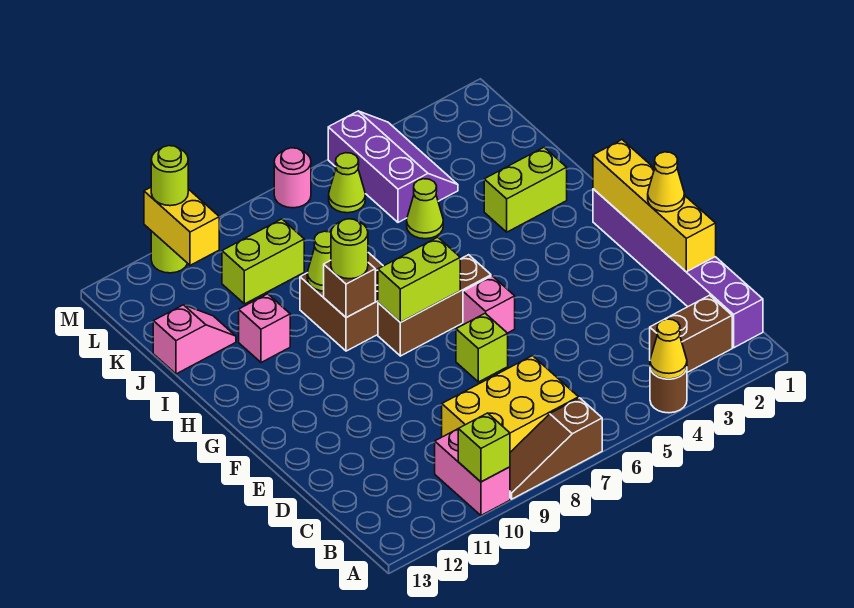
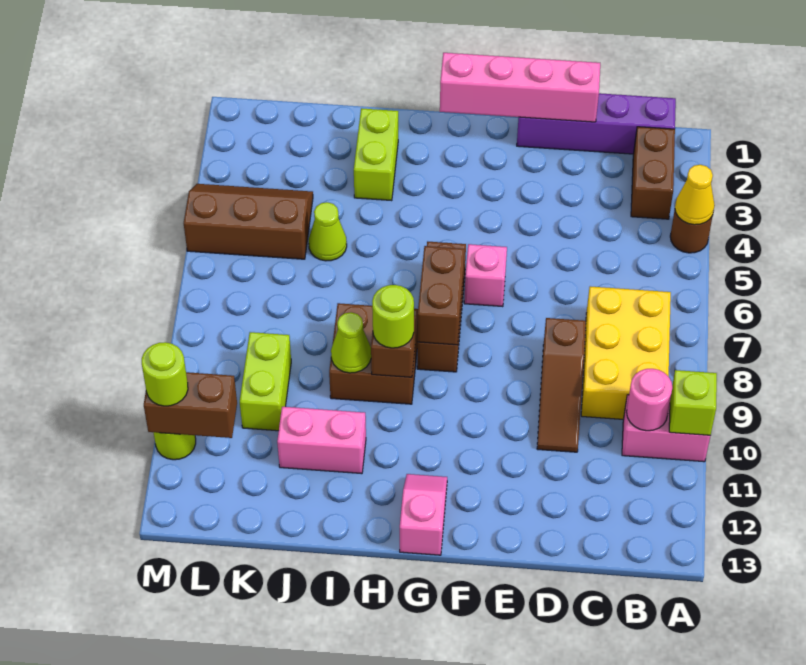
brown 1x3 slope [510,398,602,499] -> brown 1x3 slope moved to [537,318,586,452]
purple 1x6 brick [593,189,763,348] -> purple 1x4 brick [517,93,676,154]
yellow 1x4 brick [593,140,716,272] -> pink 1x4 brick [440,53,600,122]
yellow 1x1 cone [648,152,685,212] -> none
lime 1x1 brick [456,313,508,382] -> none
lime 1x2 brick [378,237,460,322] -> brown 1x2 brick [417,246,464,345]
pink 1x1 brick [239,294,290,363] -> pink 1x2 brick [277,407,366,474]
pink 1x2 slope [153,305,236,374] -> pink 1x2 slope moved to [400,474,447,555]
purple 2x3 slope [328,111,458,222] -> brown 2x3 slope [184,184,313,259]
lime 1x1 cone [329,153,365,213] -> none
yellow 1x2 brick [144,187,219,265] -> brown 1x2 brick [144,372,237,438]
pink 1x1 round brick [274,148,311,208] -> pink 1x1 round brick moved to [627,369,672,431]

